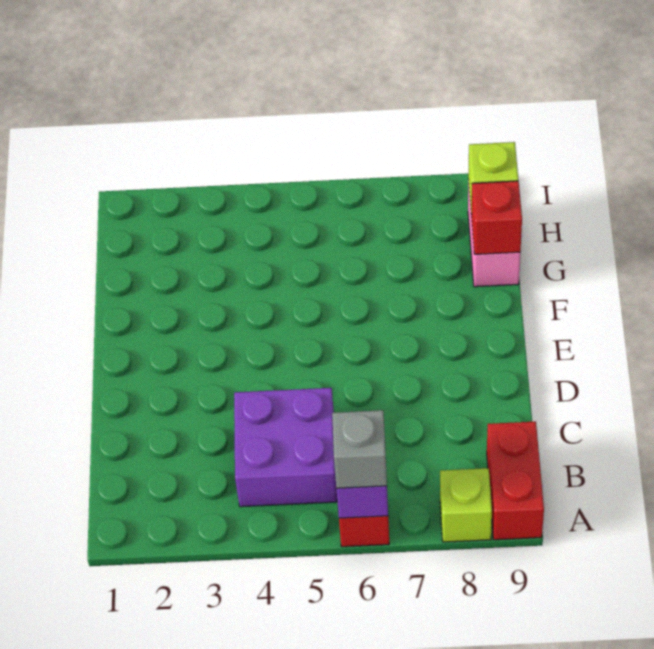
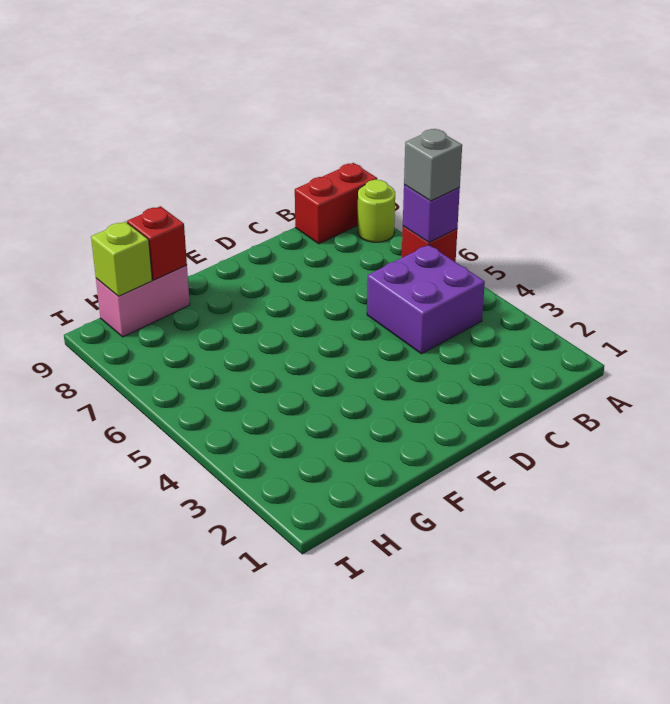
lime 1x1 brick [440,468,492,542] -> lime 1x1 round brick [357,180,395,242]

